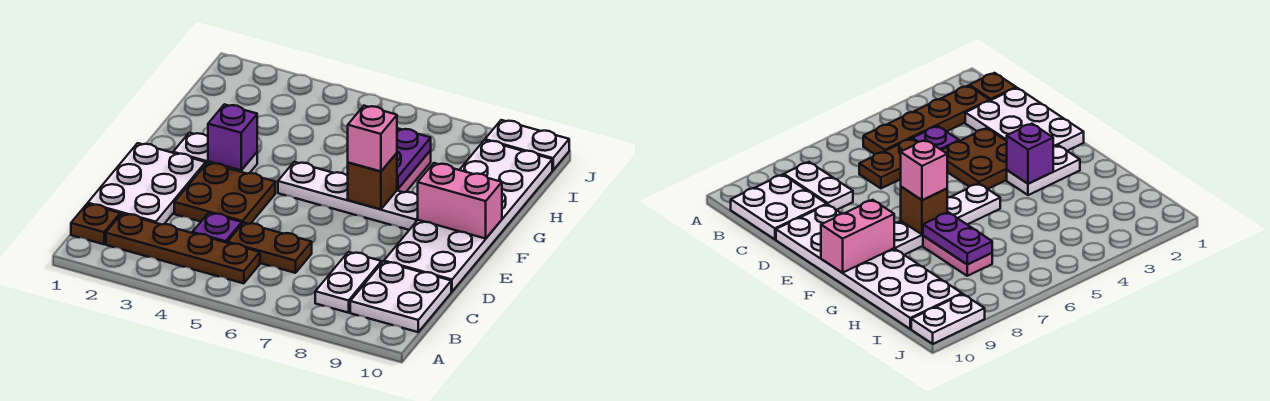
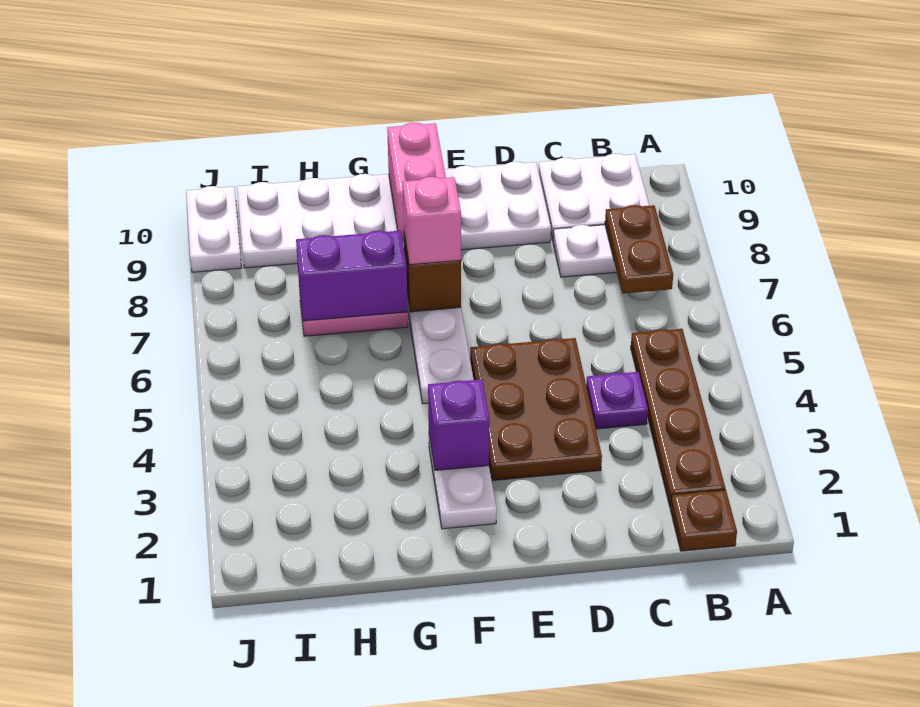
white 2x3 plate [88,143,206,225] -> none
brown 1x2 plate [227,223,312,273] -> brown 1x2 plate moved to [605,205,673,294]
brown 2x2 plate [174,163,275,224] -> brown 2x3 plate [470,338,602,480]
purple 1x2 plate [397,128,431,189] -> purple 1x2 brick [296,231,408,321]

